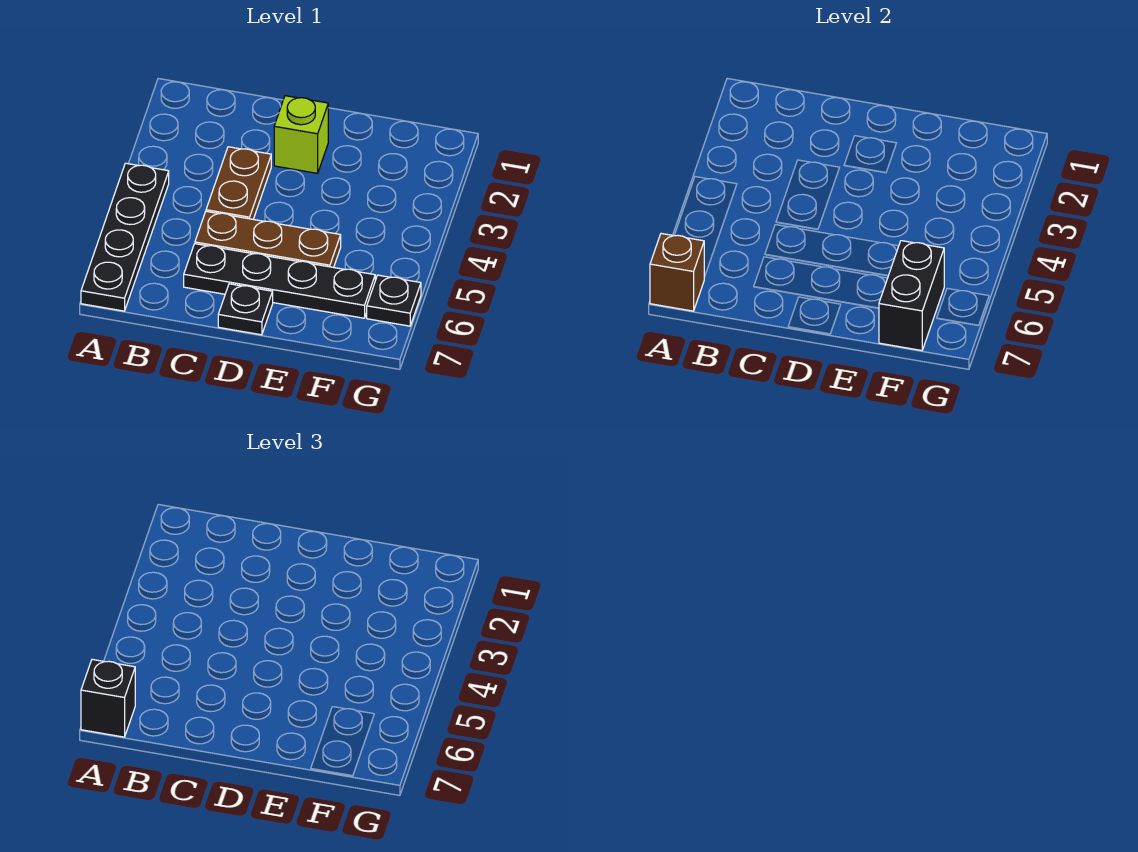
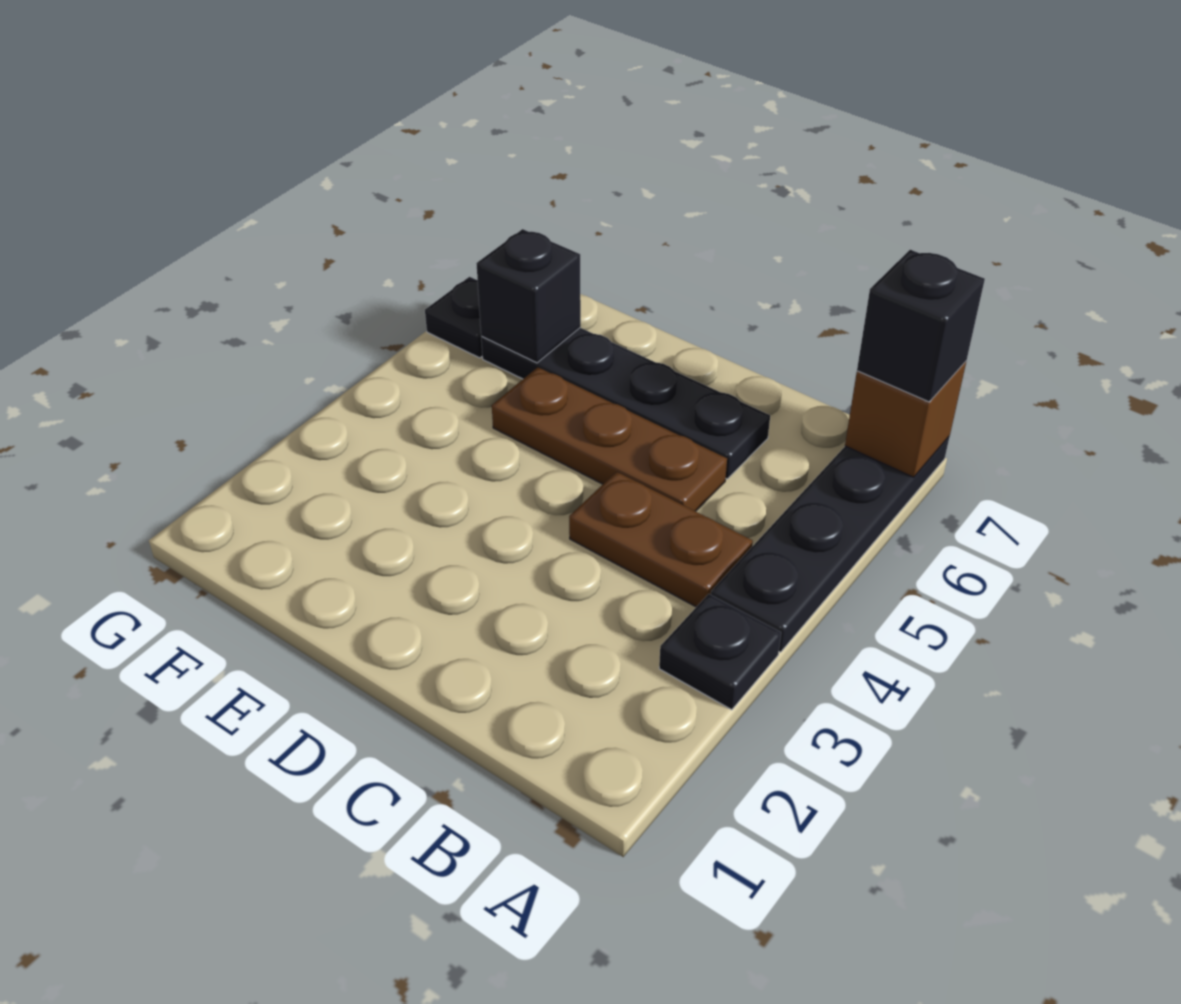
brown 1x2 plate [206,147,271,219] -> brown 1x2 plate turned to [569,472,753,607]
lime 1x1 brick [274,96,328,173] -> none
black 1x1 plate [218,284,273,335] -> black 1x1 plate moved to [659,594,781,710]
black 1x2 brick [879,241,944,351] -> black 1x1 brick [476,229,581,363]

